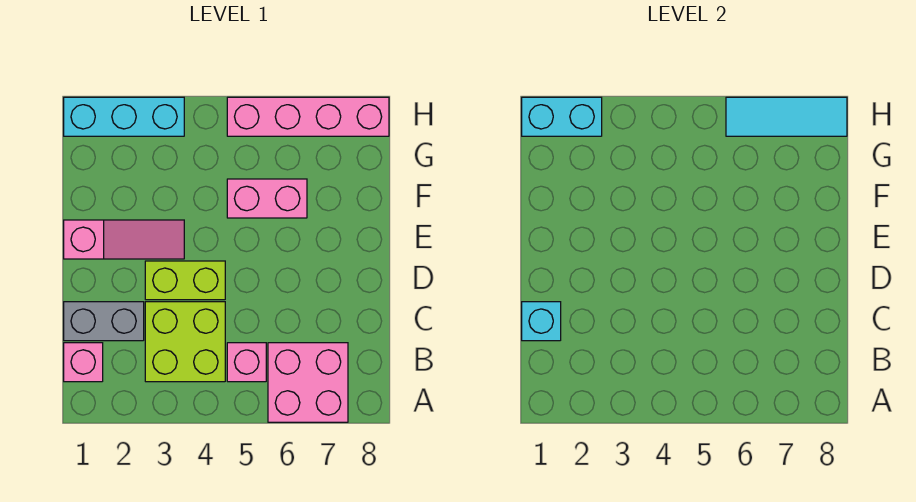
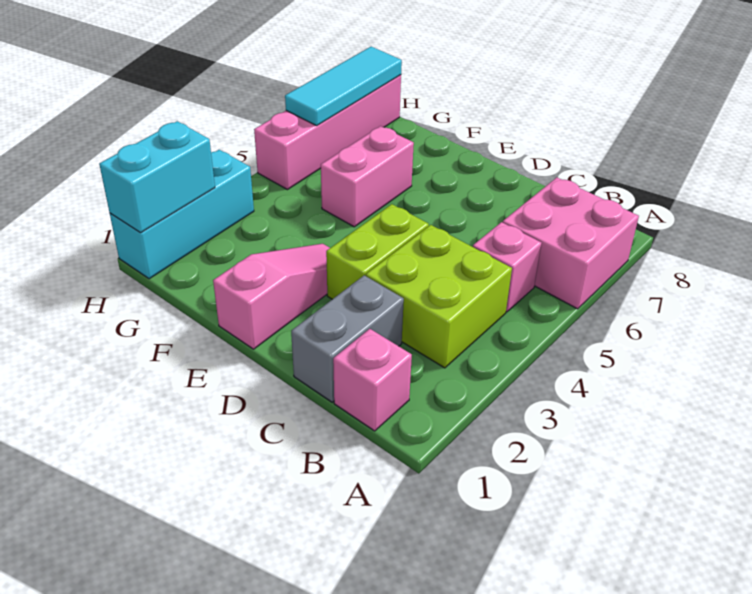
cyan 1x1 brick [522,302,561,341] -> none

